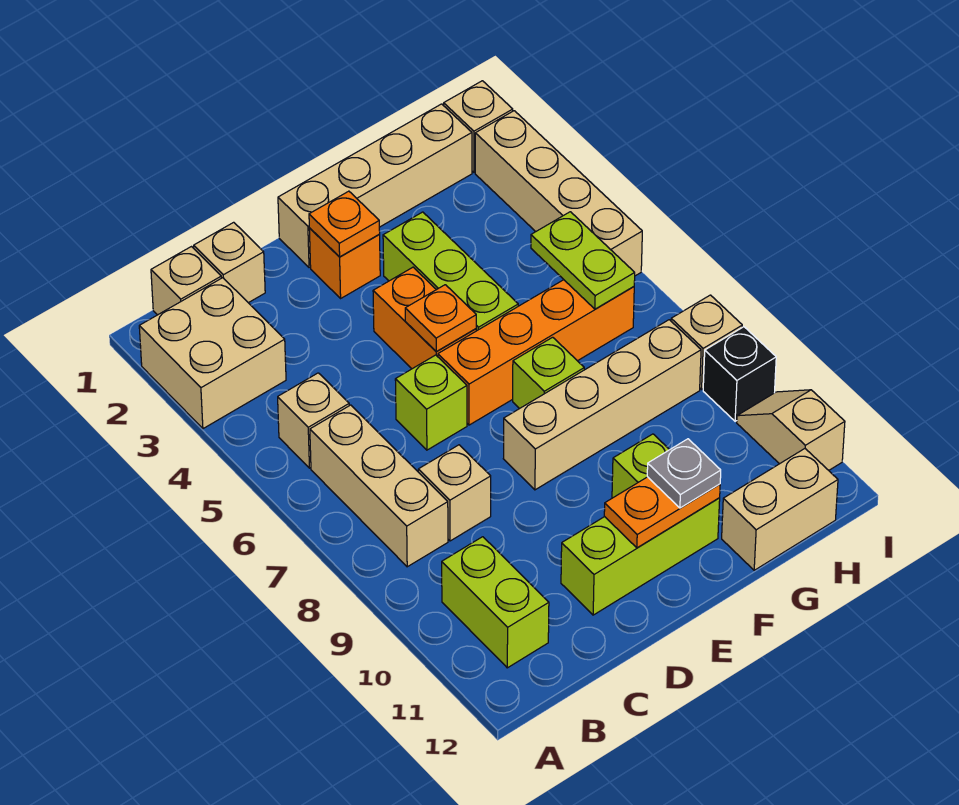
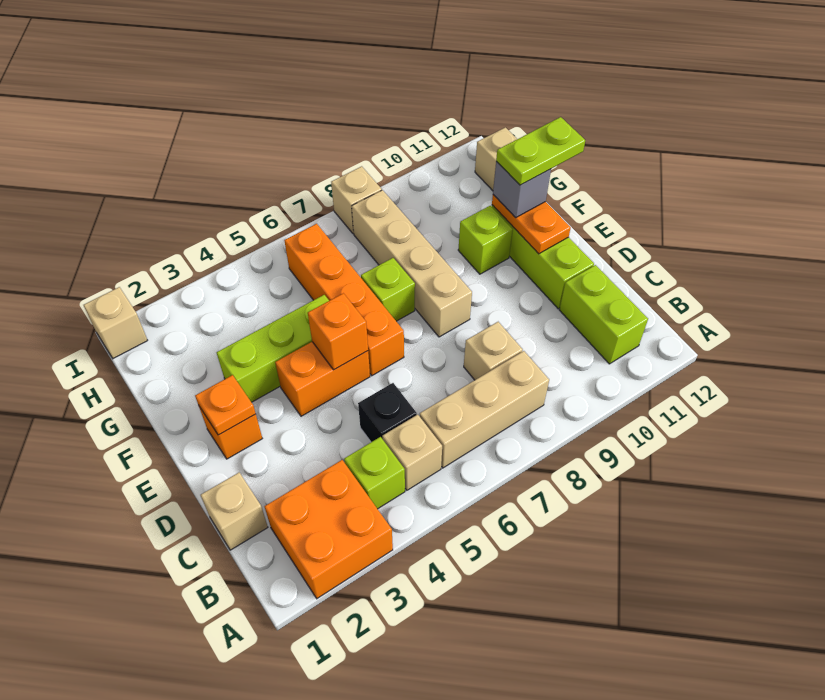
tan 2x2 brick [139,278,286,429] -> orange 2x2 brick [264,460,393,598]
tan 1x1 brick [151,247,221,315] -> none
lime 1x2 brick [442,537,549,668] -> lime 1x2 brick turned to [559,265,648,364]
lime 1x1 brick [395,355,467,450] -> lime 1x1 brick moved to [344,437,405,509]
tan 1x4 brick [278,104,472,268] -> none
orange 1x1 plate [405,285,476,351] -> orange 1x1 brick [308,293,368,370]
grey 1x1 plate [647,439,721,508] -> grey 1x1 brick [493,162,551,218]
lime 1x2 plate [531,212,635,309] -> lime 1x2 plate moved to [496,117,585,185]
tan 1x4 brick [475,111,642,276] -> none
black 1x1 brick [703,327,776,421] -> black 1x1 brick moved to [358,383,417,442]
tan 1x2 slope [737,390,845,470] -> none

